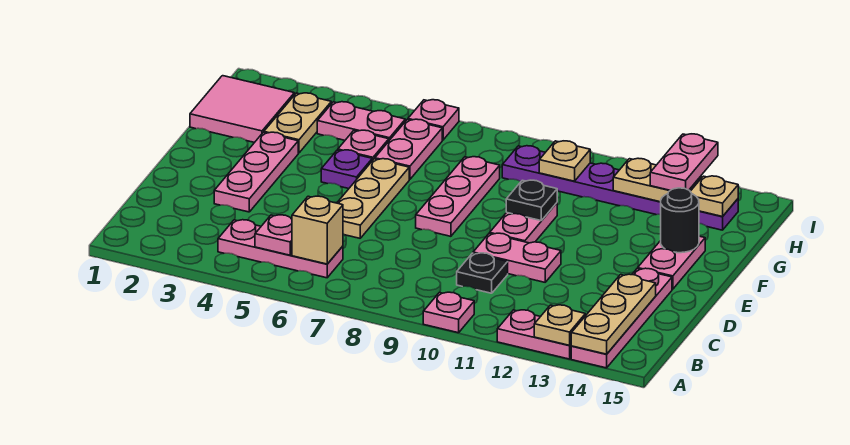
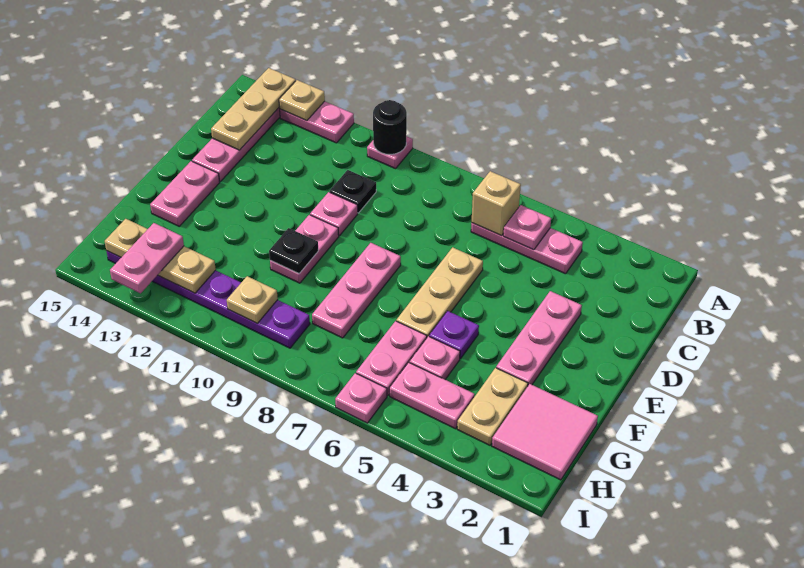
pink 1x2 plate [473,233,561,282] -> pink 1x1 plate [310,192,358,236]
black 1x1 round brick [661,188,699,253] -> black 1x1 round brick moved to [373,100,407,154]

